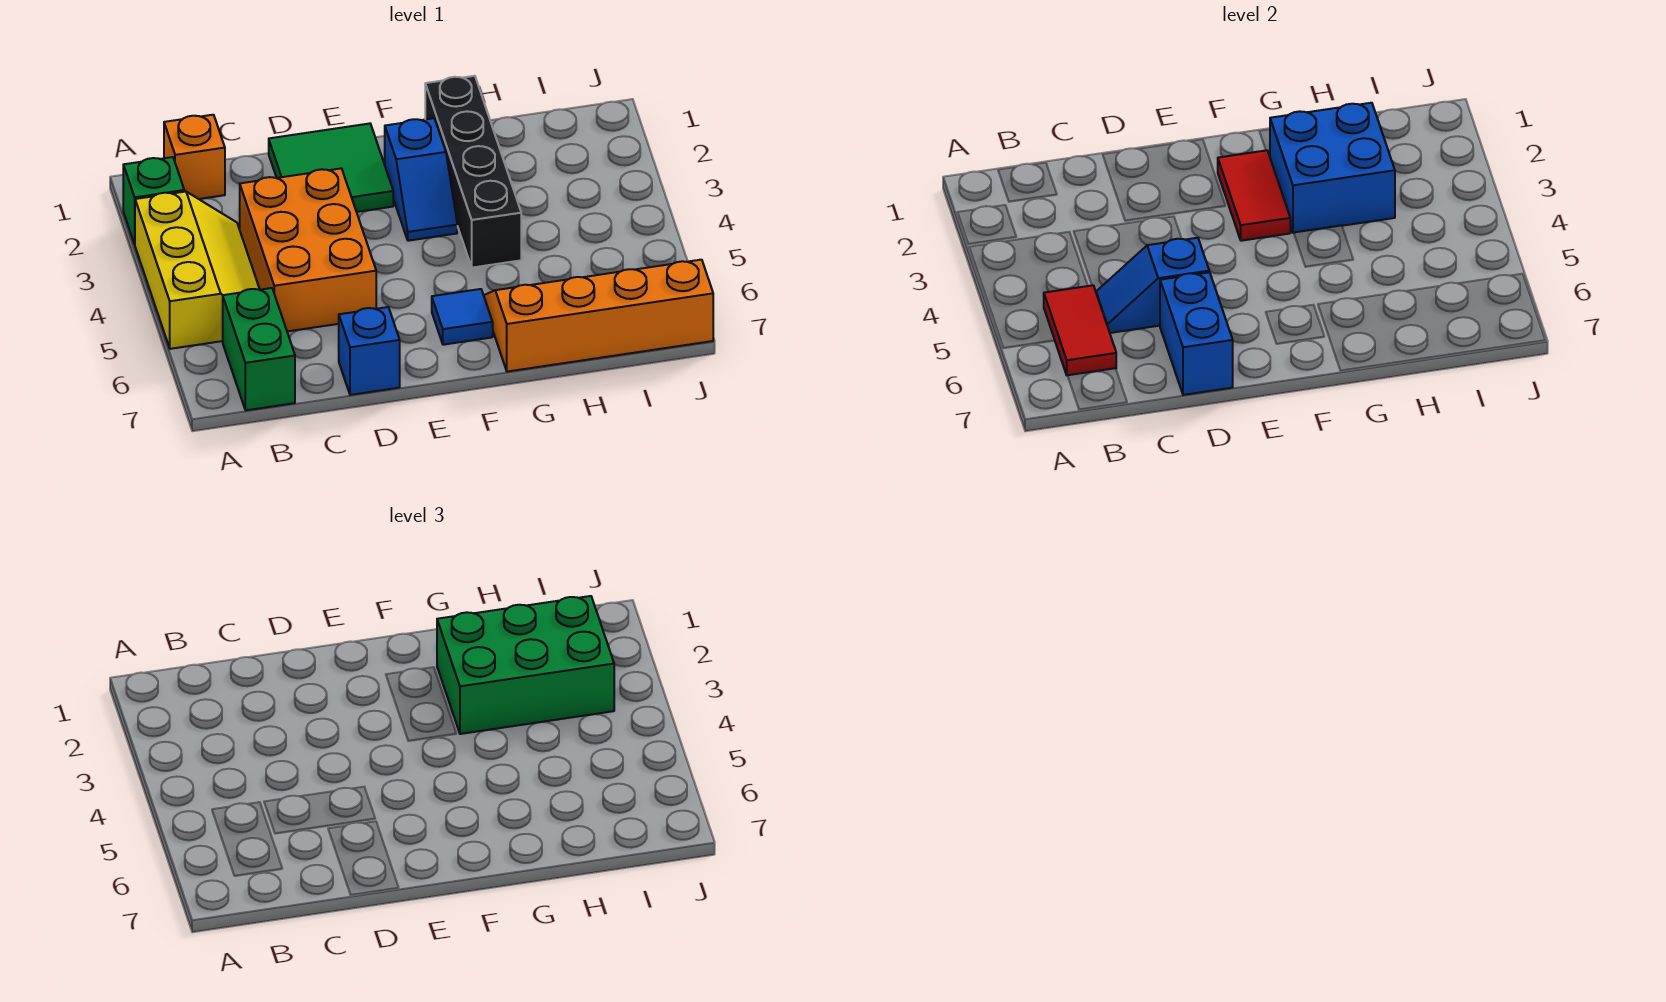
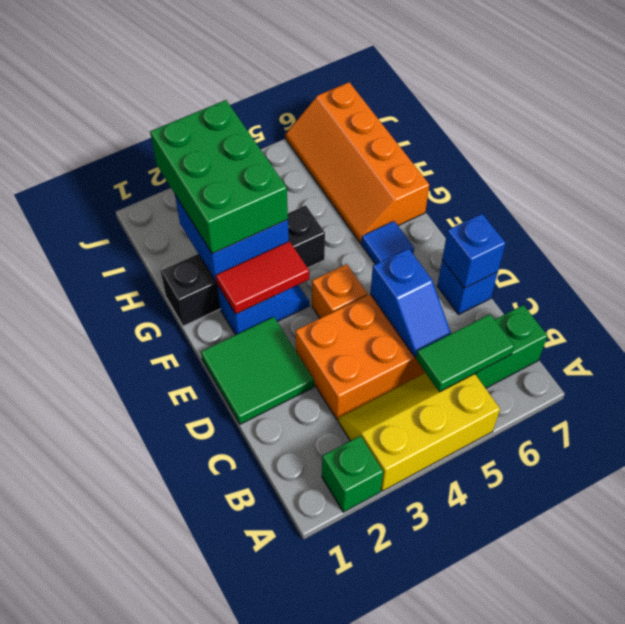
orange 1x1 brick [164,115,225,199] -> orange 1x1 brick moved to [312,264,367,318]
red 1x2 tile [1044,285,1116,376] -> green 1x2 tile [416,314,514,392]
blue 1x2 brick [1160,272,1233,395] -> blue 1x1 brick [442,214,506,288]

